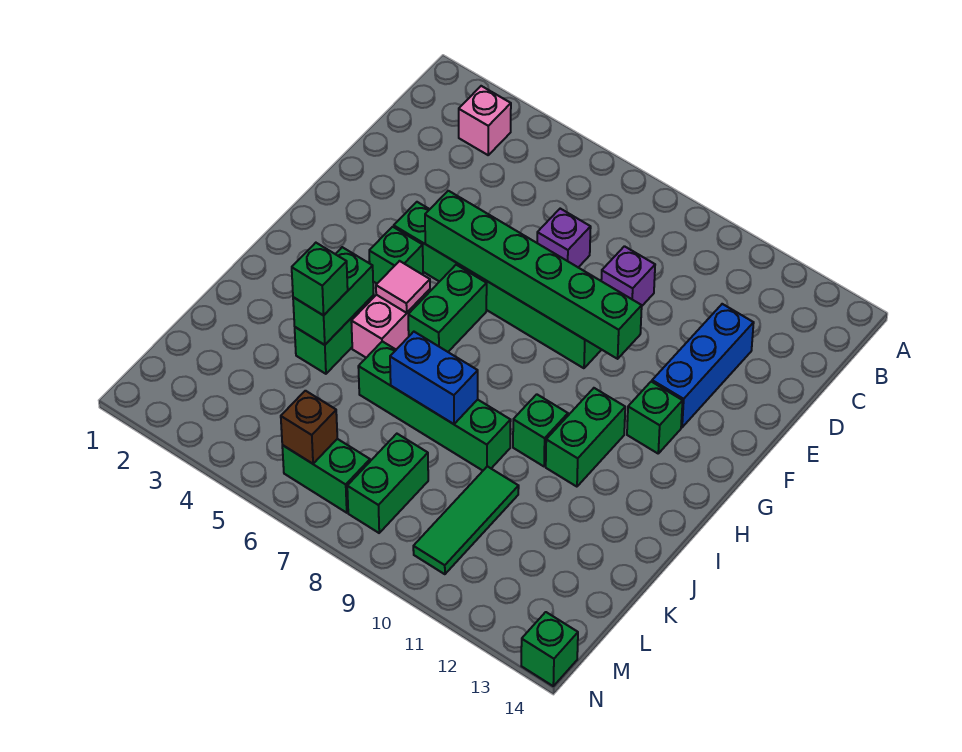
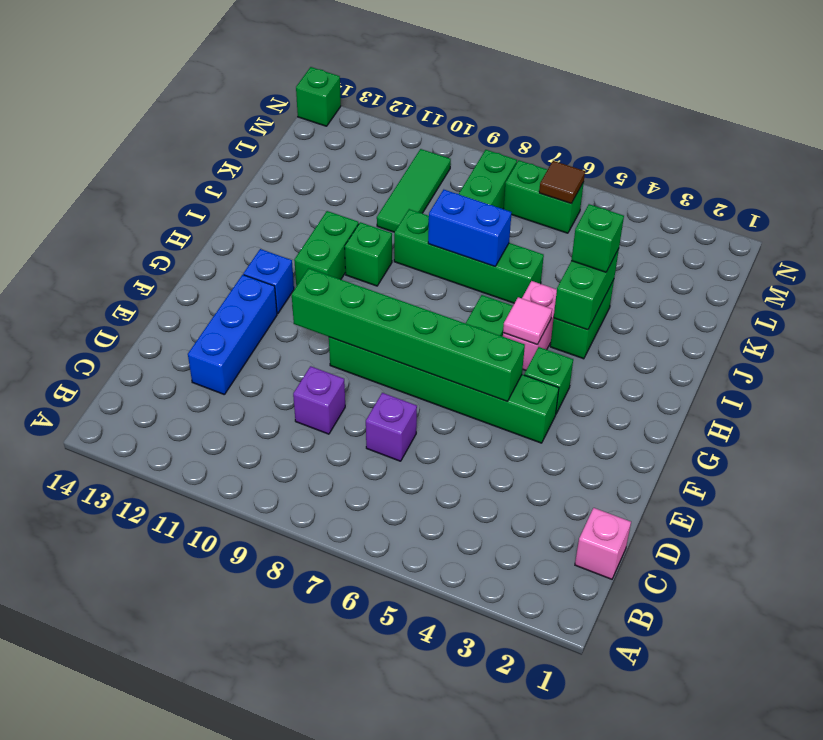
pink 1x1 brick [459,86,511,155] -> pink 1x1 brick moved to [575,508,631,579]
green 1x1 brick [627,382,683,453] -> blue 1x1 brick [243,249,294,314]
brown 1x1 brick [281,391,337,464] -> brown 1x1 tile [539,161,585,204]

